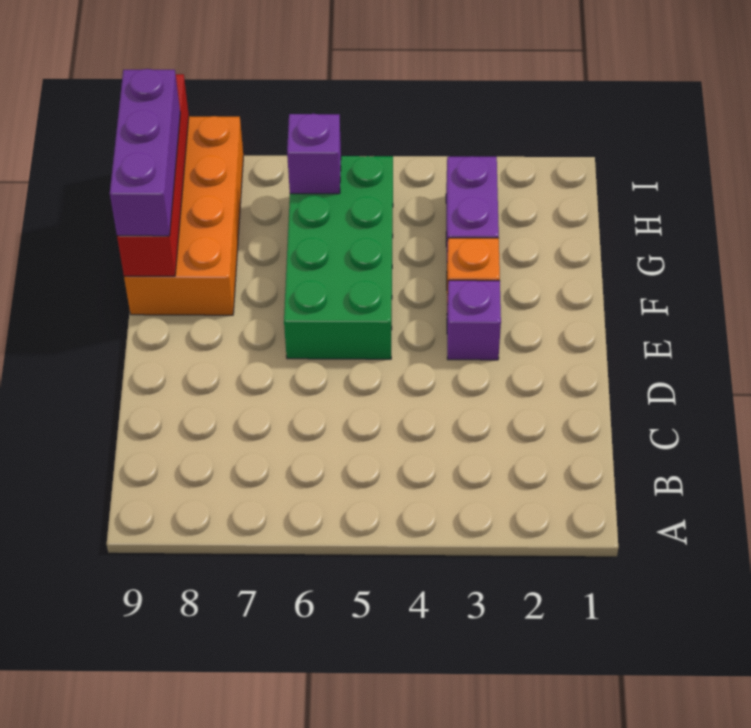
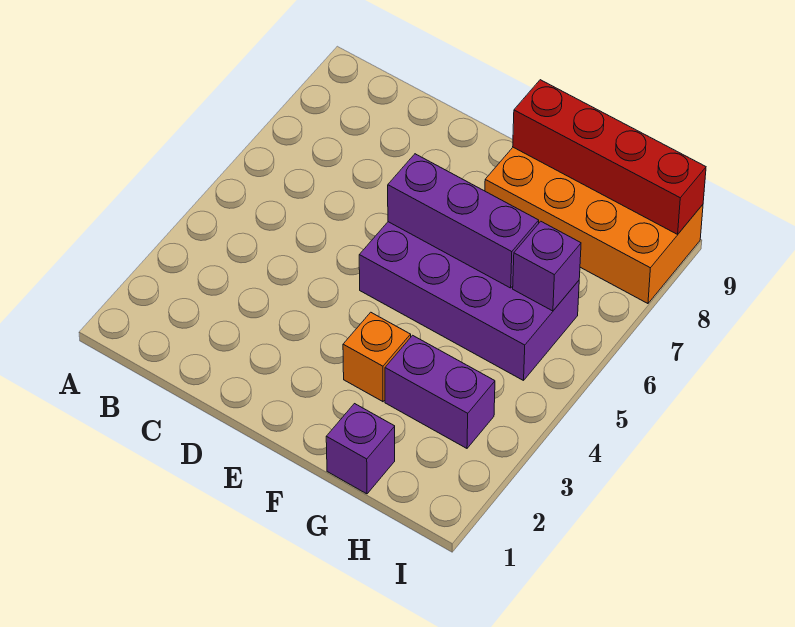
purple 1x1 brick [447,280,501,360] -> purple 1x1 brick moved to [326,404,395,494]
green 2x4 brick [284,156,393,359] -> purple 2x4 brick [359,222,579,381]
purple 1x3 brick [110,69,180,236] -> purple 1x3 brick moved to [388,154,539,288]

